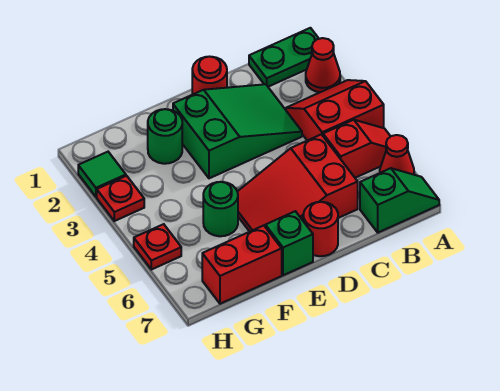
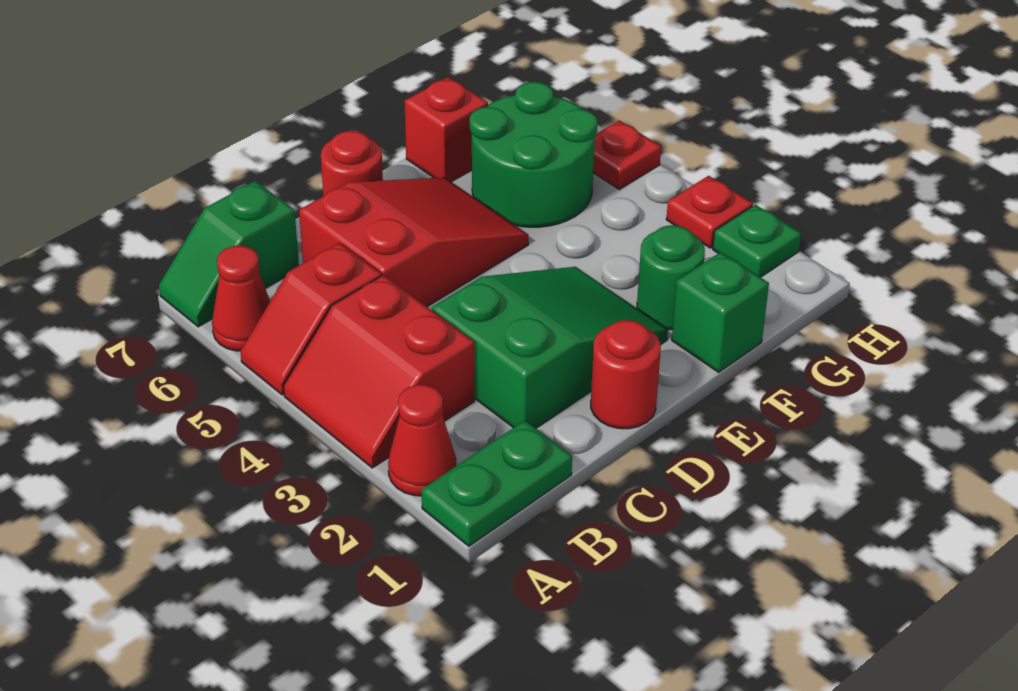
red 2x2 slope [286,80,384,141] -> red 2x2 slope turned to [283,275,474,468]
green 2x3 slope [173,84,302,178] -> green 2x3 slope turned to [432,267,668,428]
green 1x1 brick [265,211,313,275] -> green 1x1 brick moved to [672,252,769,372]
green 1x1 round brick [203,182,238,236] -> green 2x2 round brick [470,82,597,227]
red 1x2 brick [202,225,282,304] -> red 1x1 brick [404,77,488,182]
green 1x1 tile [78,152,126,197] -> green 1x1 plate [713,205,801,277]

